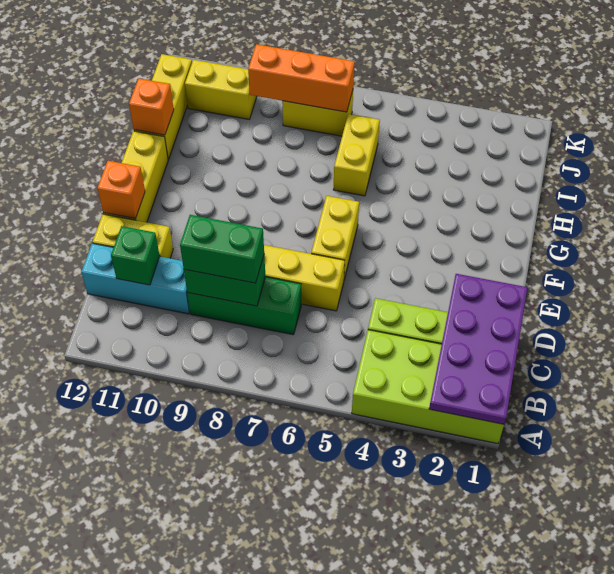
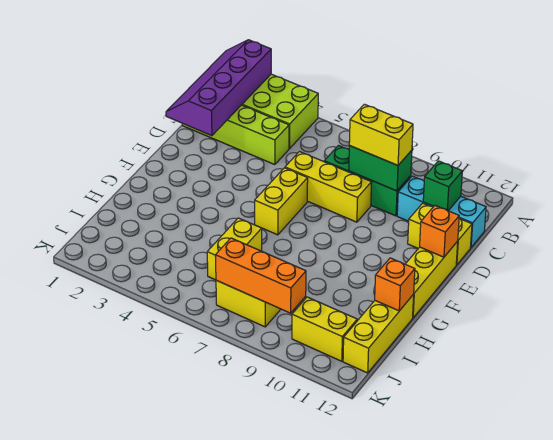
purple 2x4 plate [429,274,527,424] -> purple 2x4 slope [166,40,271,136]
green 1x2 brick [180,215,264,283] -> yellow 1x2 brick [349,104,413,165]

